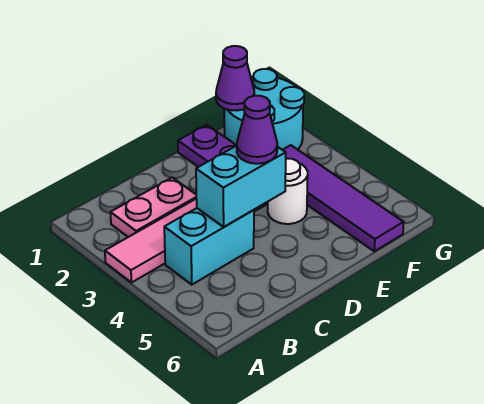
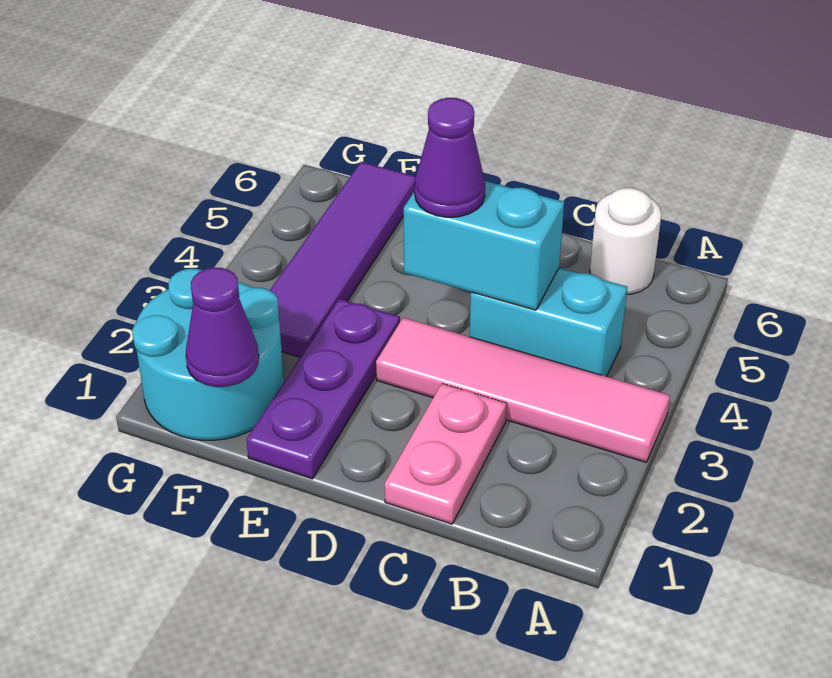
pink 1x2 plate [110,178,196,237] -> pink 1x2 plate turned to [385,384,507,524]
white 1x1 round brick [268,159,308,224] -> white 1x1 round brick moved to [590,188,661,294]

